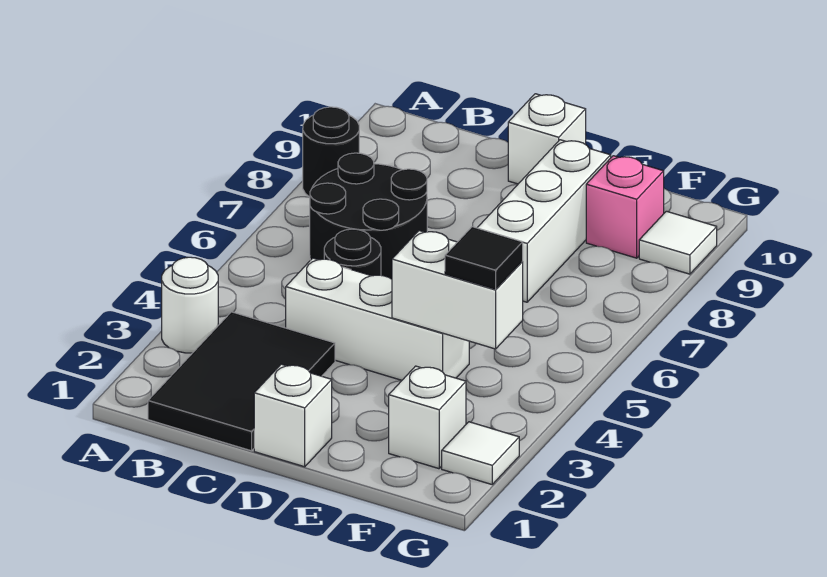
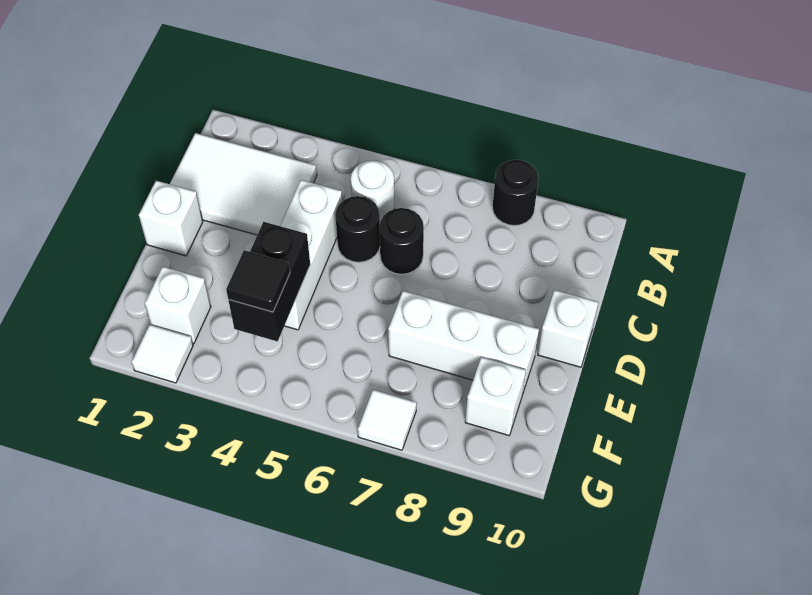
white 1x1 round brick [162,257,218,353] -> white 1x1 round brick moved to [351,161,394,221]
black 2x3 tile [148,312,335,451] -> white 2x3 tile [170,133,317,235]
black 2x2 round brick [310,153,427,279] -> black 1x1 round brick [379,208,424,274]
white 1x2 brick [392,231,523,349] -> black 1x2 brick [228,222,310,341]
pink 1x1 brick [586,156,664,258] -> white 1x1 brick [465,357,526,435]
white 1x1 tile [639,211,717,274] -> white 1x1 tile moved to [358,390,417,450]

